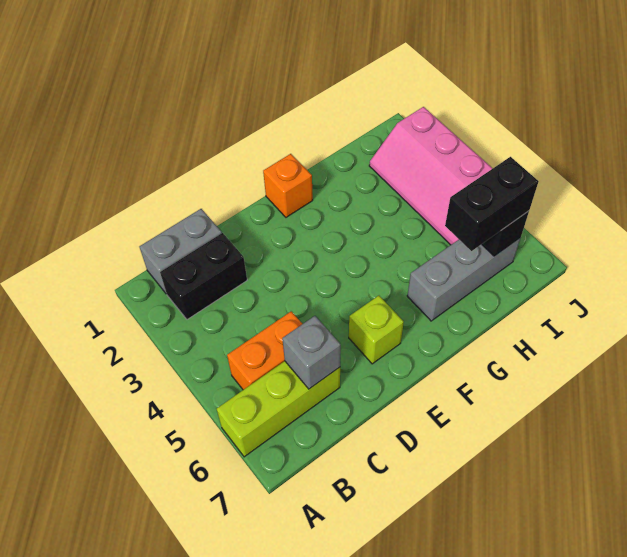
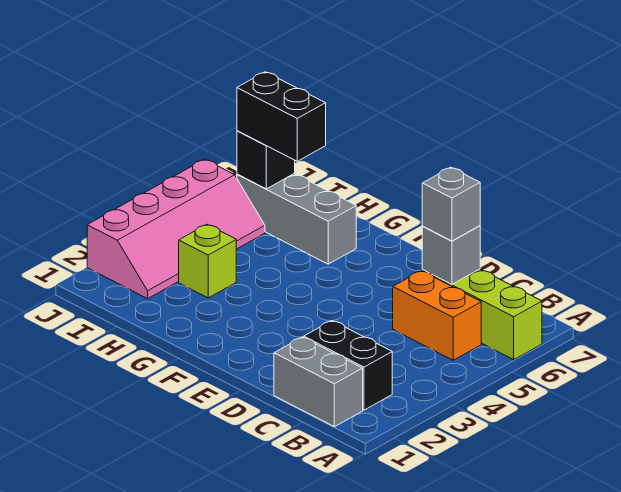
none -> grey 1x1 brick [422,167,480,241]
lime 1x1 brick [349,296,404,364] -> lime 1x1 brick moved to [179,224,236,298]
orange 1x1 brick [263,154,313,217] -> none

